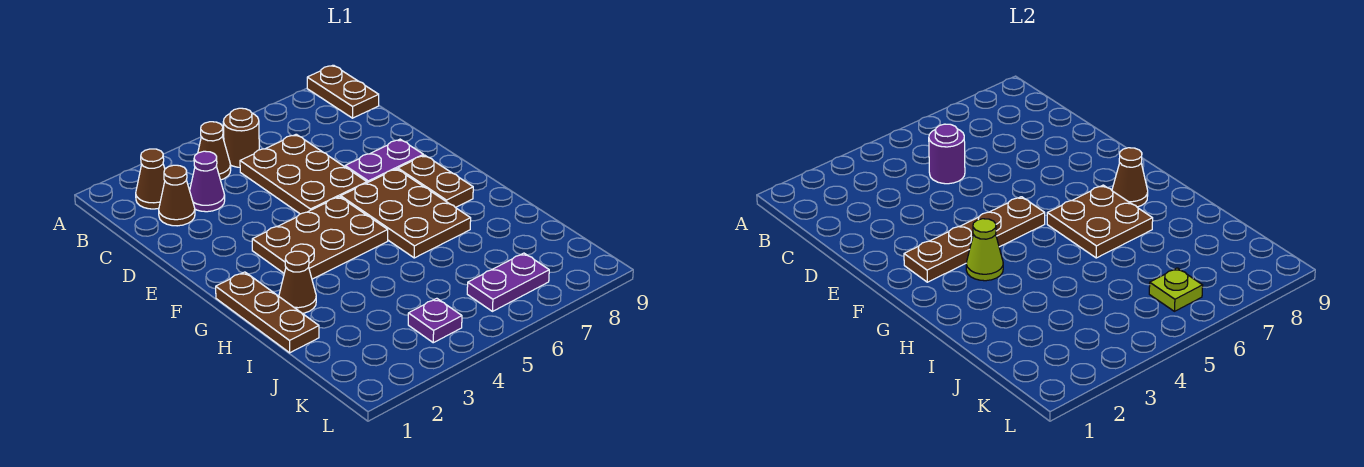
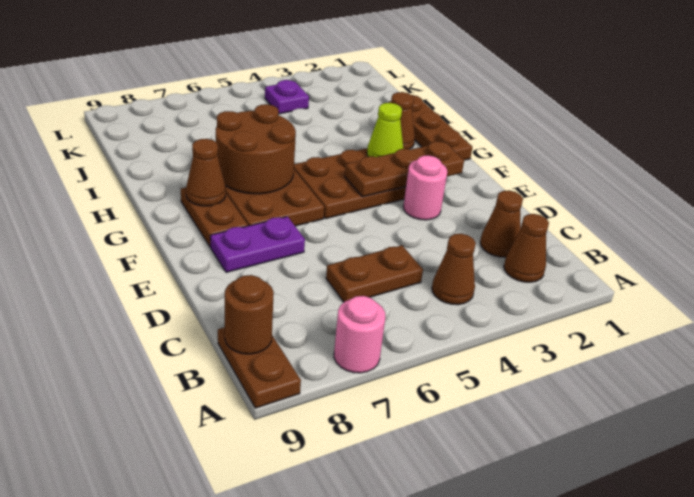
none -> pink 1x1 round brick [334,296,385,373]
brown 1x1 round brick [223,108,259,167] -> brown 1x1 round brick moved to [225,275,274,354]
purple 1x1 cone [190,151,225,212] -> none
brown 2x3 plate [240,134,367,214] -> brown 1x2 plate [326,245,423,302]
purple 1x1 round brick [929,124,965,184] -> none
none -> pink 1x1 round brick [403,155,447,220]
brown 1x4 plate [904,197,1045,282] -> brown 1x3 plate [345,141,464,197]
brown 2x2 plate [1047,185,1153,258] -> brown 2x2 round brick [216,104,296,194]
purple 1x2 plate [467,253,549,311] -> none
lime 1x1 plate [1149,268,1203,311] -> none

